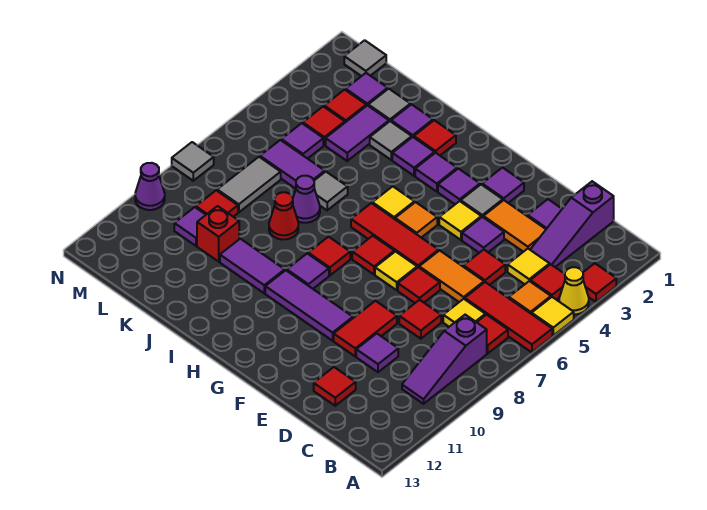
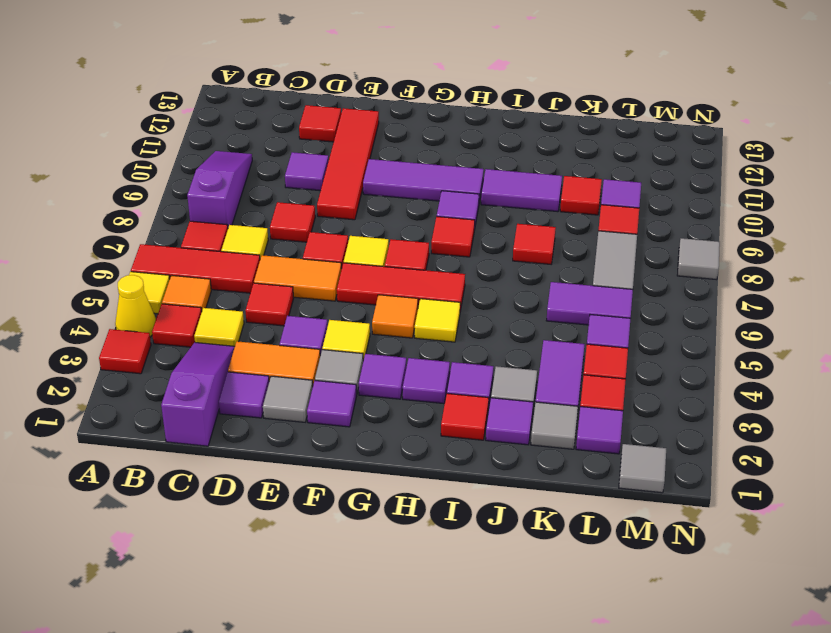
red 1x2 tile [334,301,397,356] -> red 1x4 tile [317,108,379,220]
grey 1x1 tile [314,172,348,210] -> grey 1x1 tile moved to [263,376,313,422]
purple 1x1 cone [293,176,320,223] -> none
red 1x1 cone [269,192,298,240] -> red 1x1 tile [513,224,556,264]
red 1x1 brick [197,206,239,262] -> red 1x1 tile [560,176,602,215]
purple 1x1 cone [135,163,165,210] -> none

